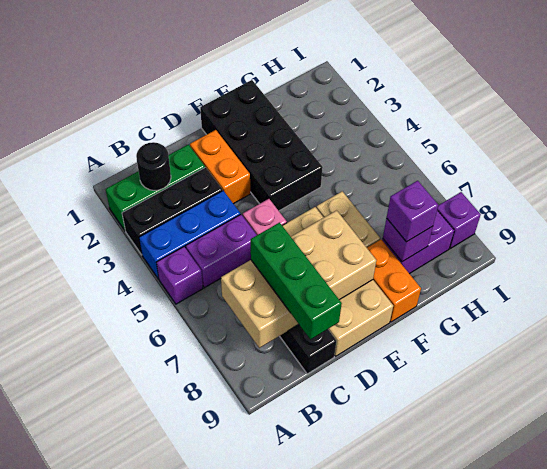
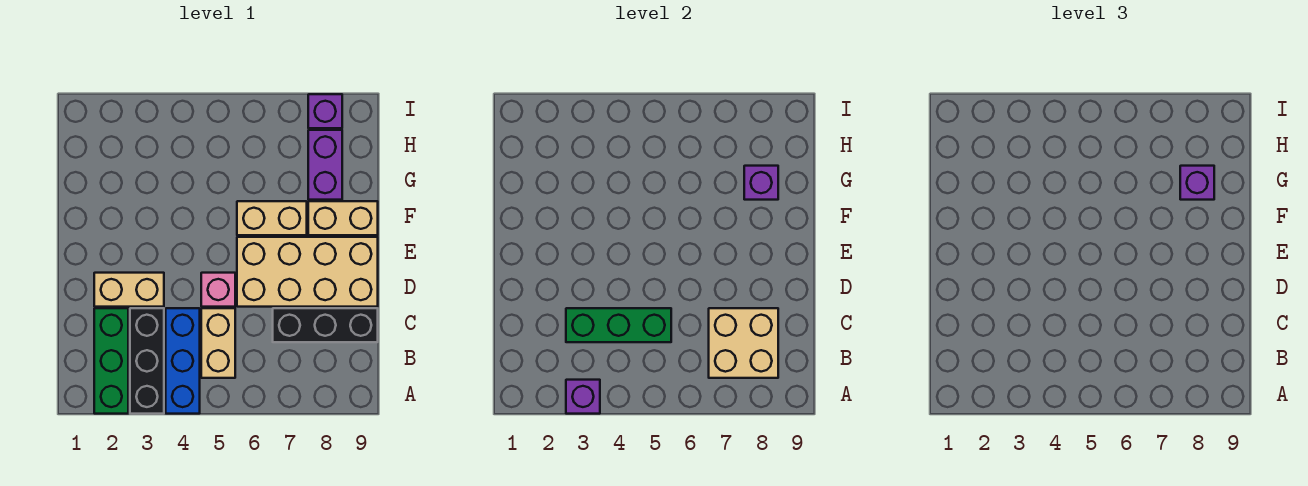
purple 1x1 brick [157,247,203,304] -> purple 1x1 brick moved to [566,380,600,414]
black 1x1 round brick [136,142,171,190] -> none
purple 1x2 brick [186,214,257,288] -> tan 1x2 brick [201,308,235,378]
tan 2x4 brick [221,210,376,348] -> tan 2x2 brick [709,308,778,378]
green 1x3 brick [251,223,342,339] -> green 1x3 brick moved to [566,308,671,342]
orange 1x2 brick [190,130,250,204] -> tan 1x2 brick [94,273,164,307]
black 2x4 brick [200,80,323,211] -> none
orange 1x2 brick [367,239,421,322] -> tan 1x2 brick [308,201,378,235]

